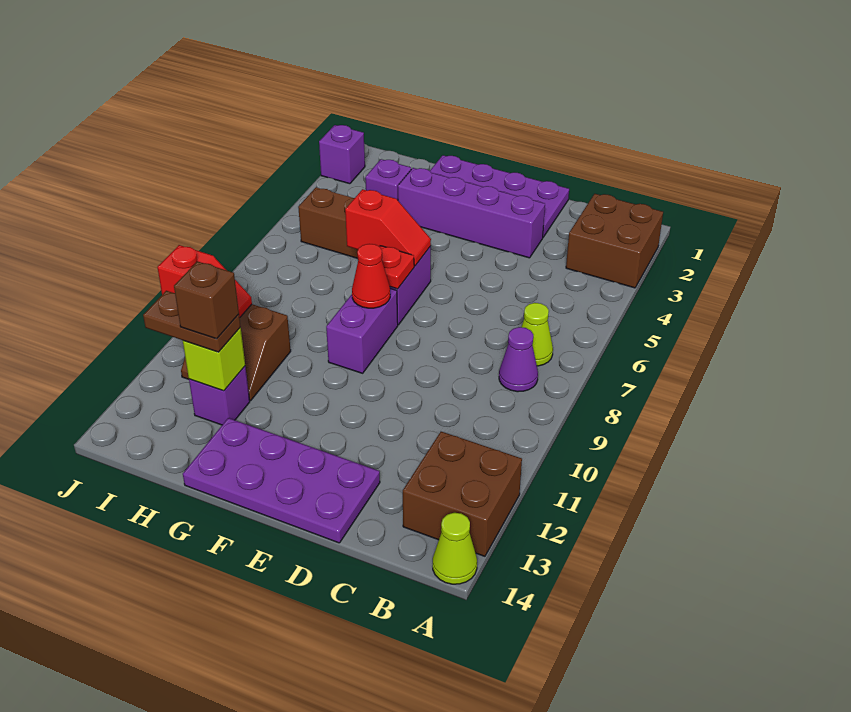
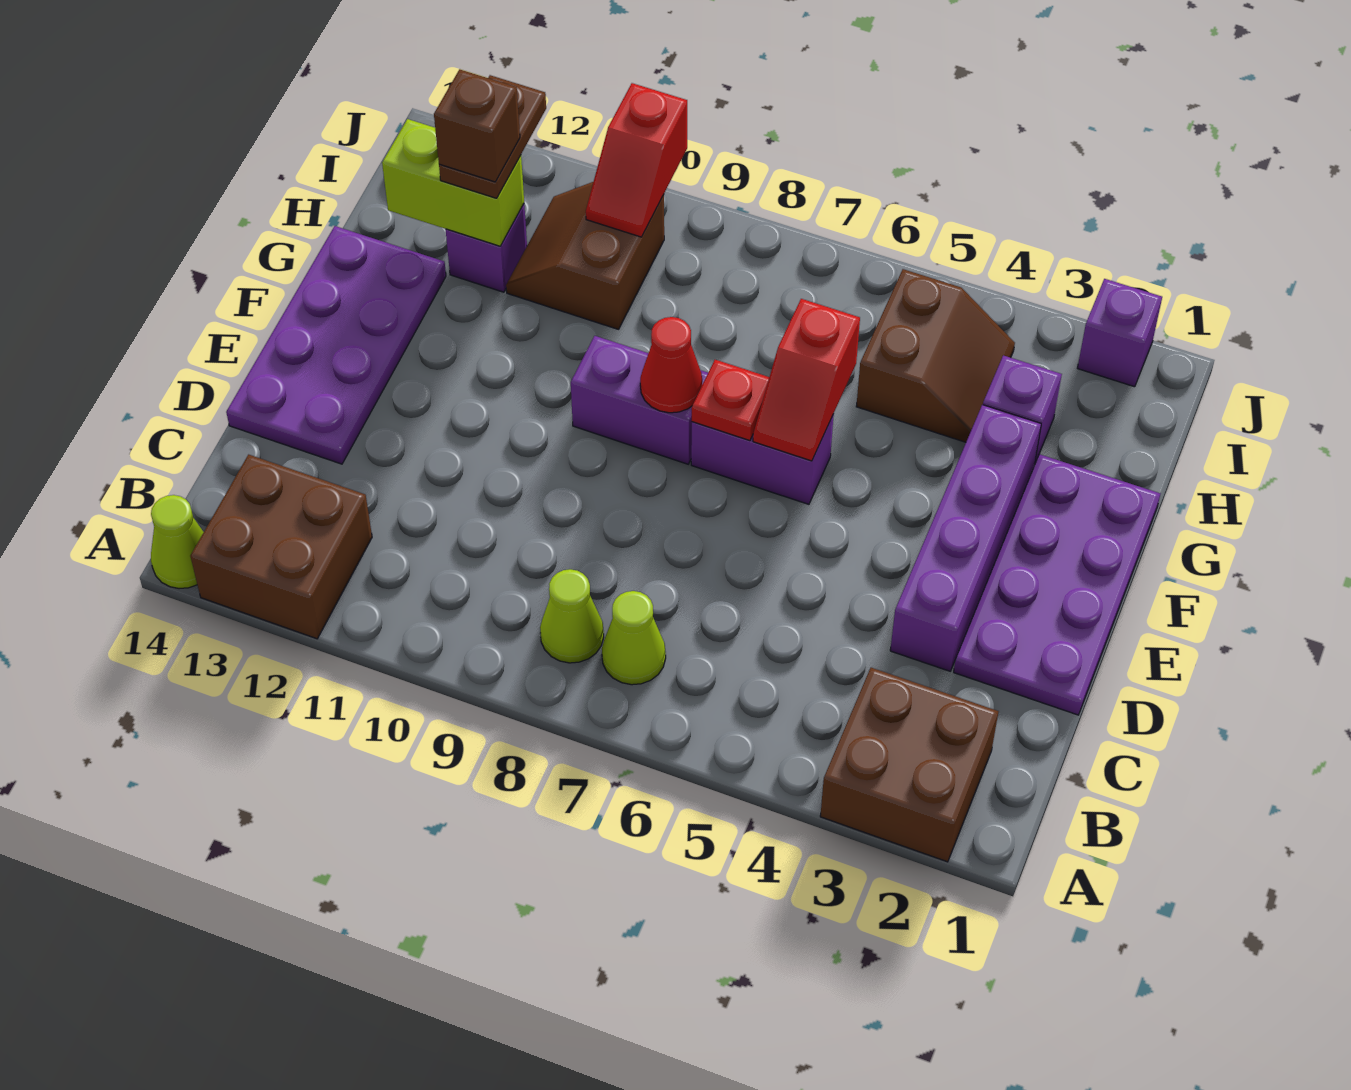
purple 1x1 cone [499,327,538,392] -> lime 1x1 cone [540,569,604,663]
lime 1x1 brick [183,328,245,391] -> lime 1x2 brick [382,119,524,246]

